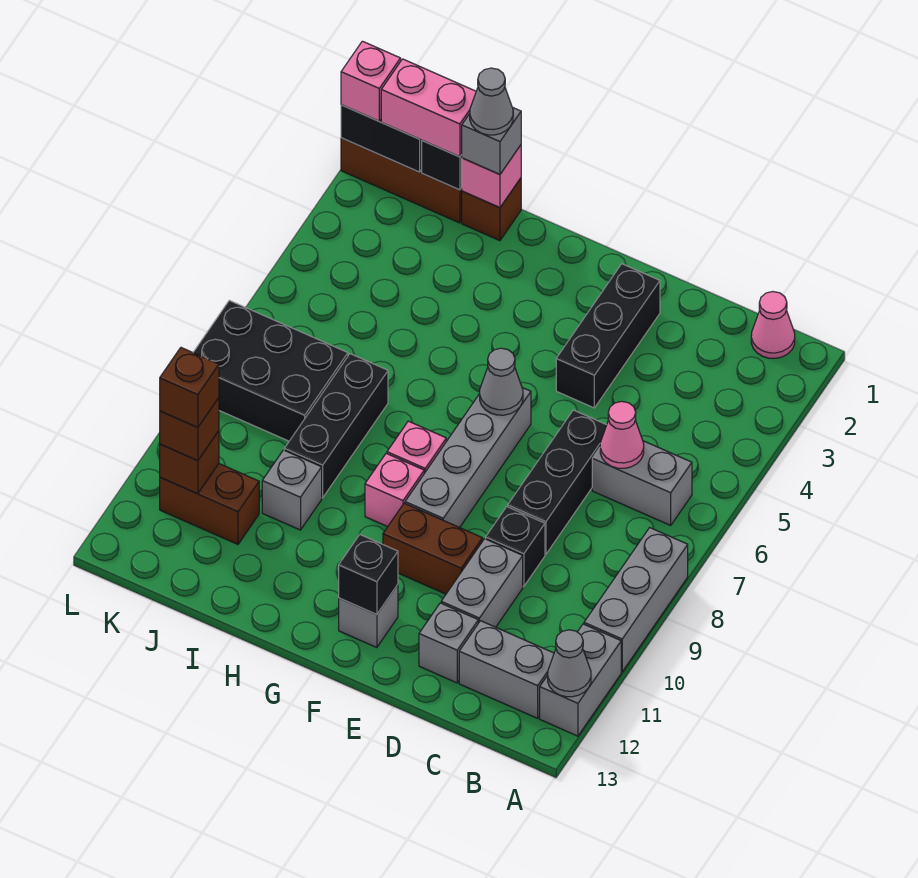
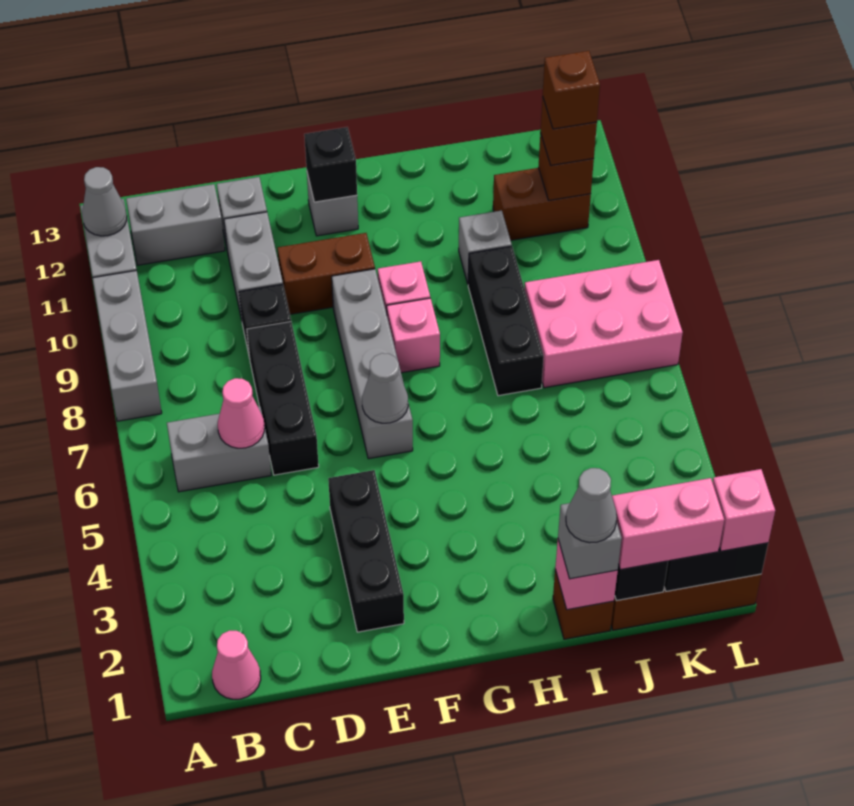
black 2x3 brick [193,300,348,441] -> pink 2x3 brick [524,260,683,388]

